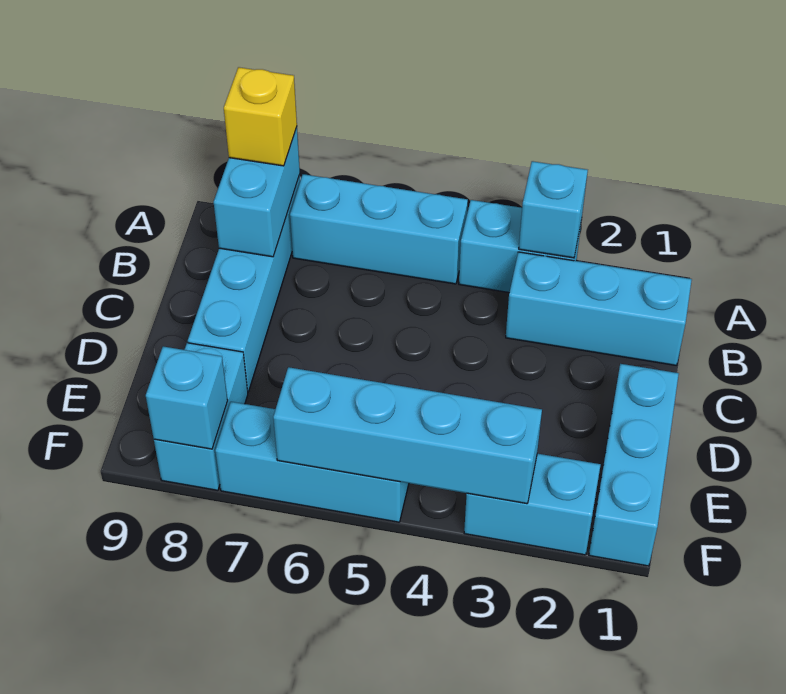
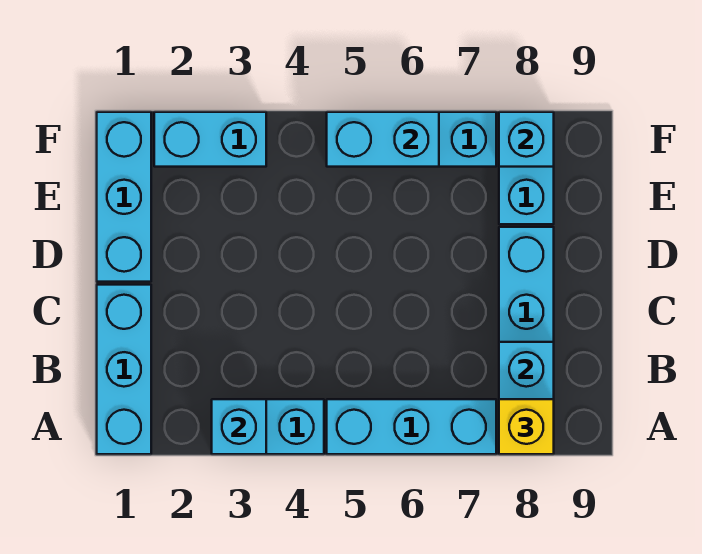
cyan 1x3 brick [506,252,692,366] -> cyan 1x3 brick turned to [97,285,151,454]
cyan 1x4 brick [273,367,542,504] -> cyan 1x2 brick [327,112,439,167]

